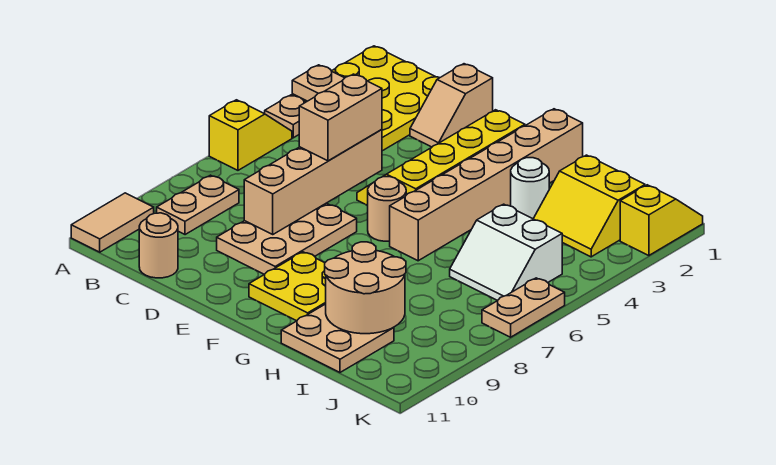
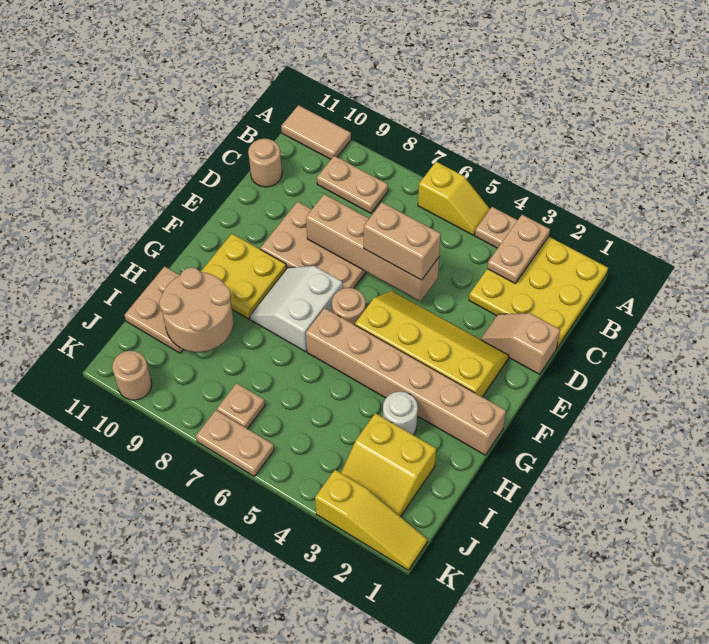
yellow 2x2 slope [533,155,645,257] -> yellow 2x2 slope turned to [341,413,436,517]
white 2x2 slope [450,204,562,301] -> white 2x2 slope moved to [250,266,343,352]
none -> tan 1x1 plate [217,383,265,429]
yellow 1x2 slope [620,185,703,256] -> yellow 1x3 slope [315,470,427,570]
none -> tan 1x1 round brick [112,351,152,400]

